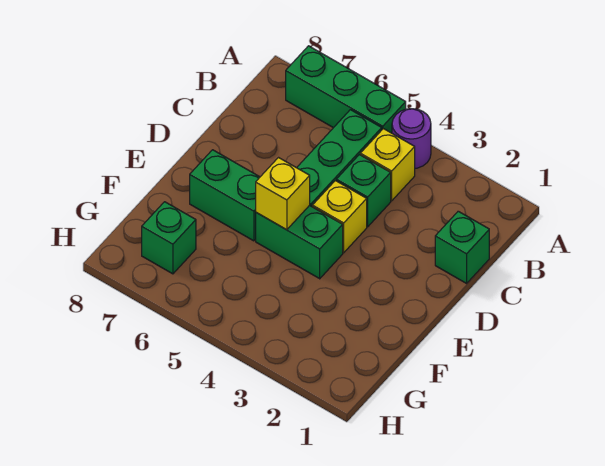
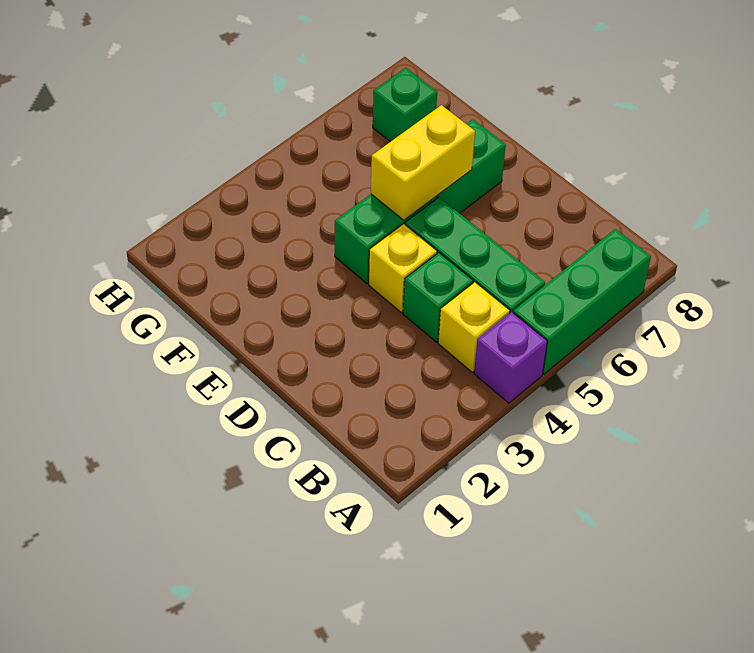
purple 1x1 round brick [392,109,431,168] -> purple 1x1 brick [474,312,547,403]
green 1x1 brick [435,211,489,283] -> none
yellow 1x1 brick [256,158,310,230] -> yellow 1x2 brick [371,105,475,220]

